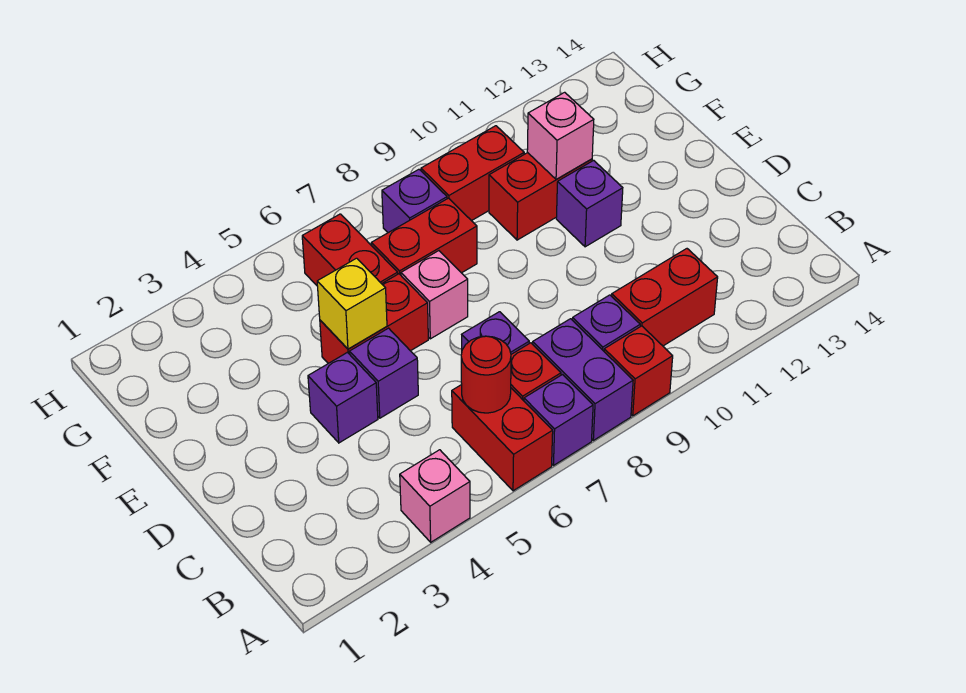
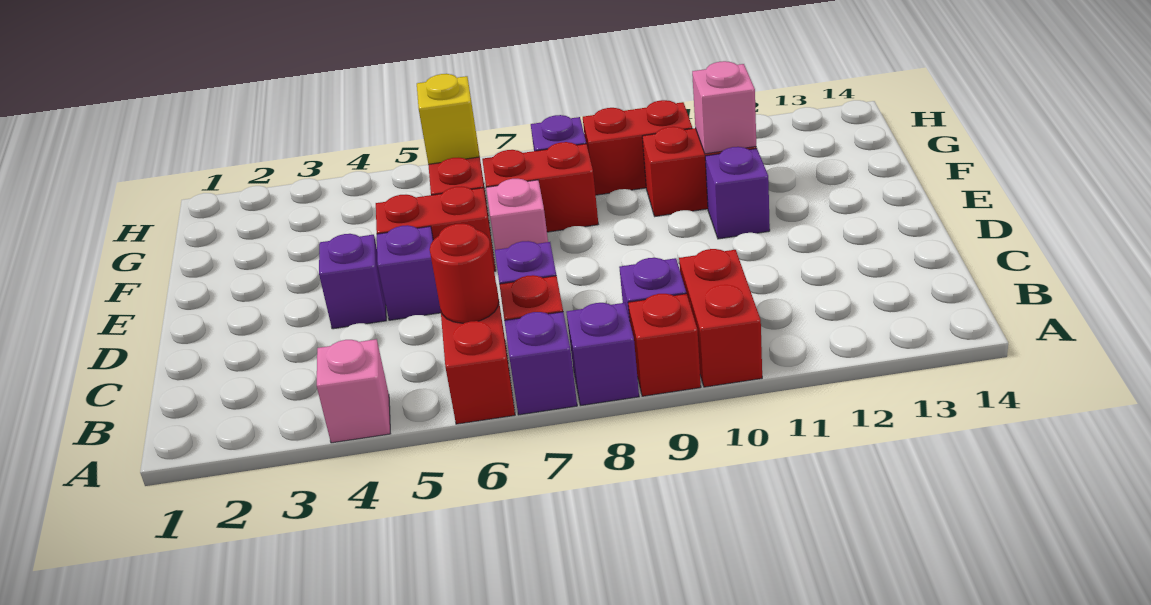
purple 1x2 brick [533,319,633,440] -> purple 1x1 brick [567,303,639,405]
red 1x2 brick [612,249,718,346] -> red 1x2 brick turned to [679,249,762,387]
yellow 1x1 brick [317,258,387,349] -> yellow 1x1 brick moved to [417,74,479,164]

